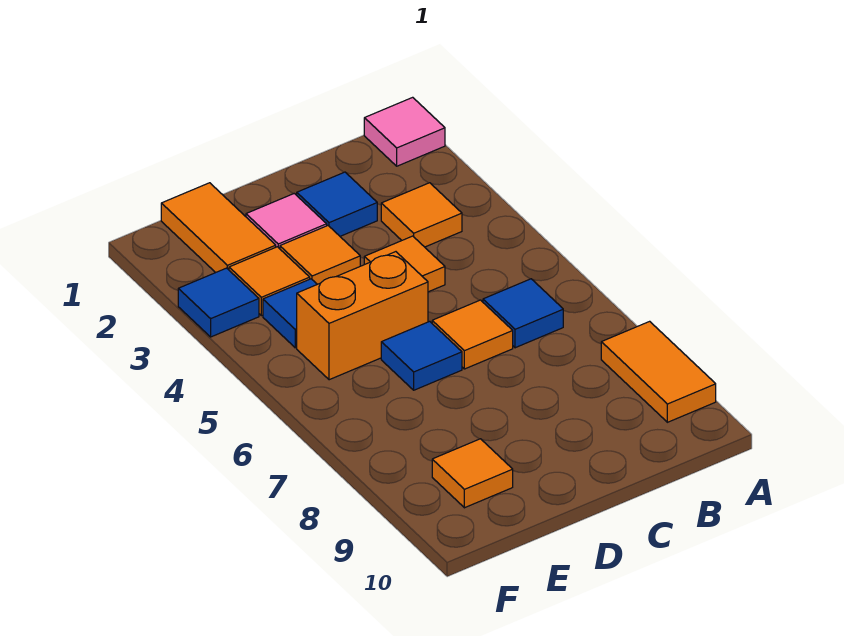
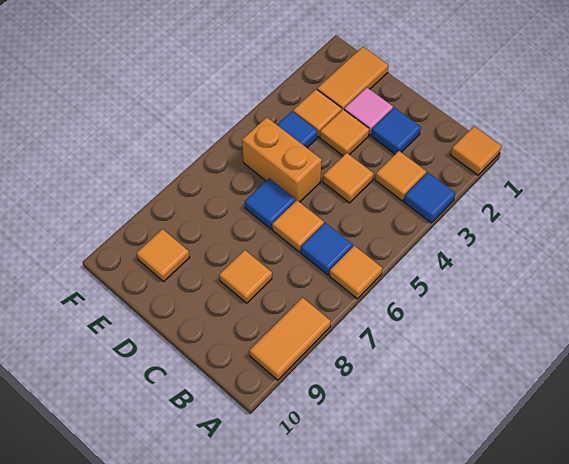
pink 1x1 tile [364,97,445,166] -> orange 1x1 tile [451,126,502,175]
none -> orange 1x1 tile [329,246,382,299]
none -> orange 1x1 tile [219,250,272,303]
blue 1x1 tile [178,268,259,337] -> blue 1x1 tile moved to [404,172,456,223]

